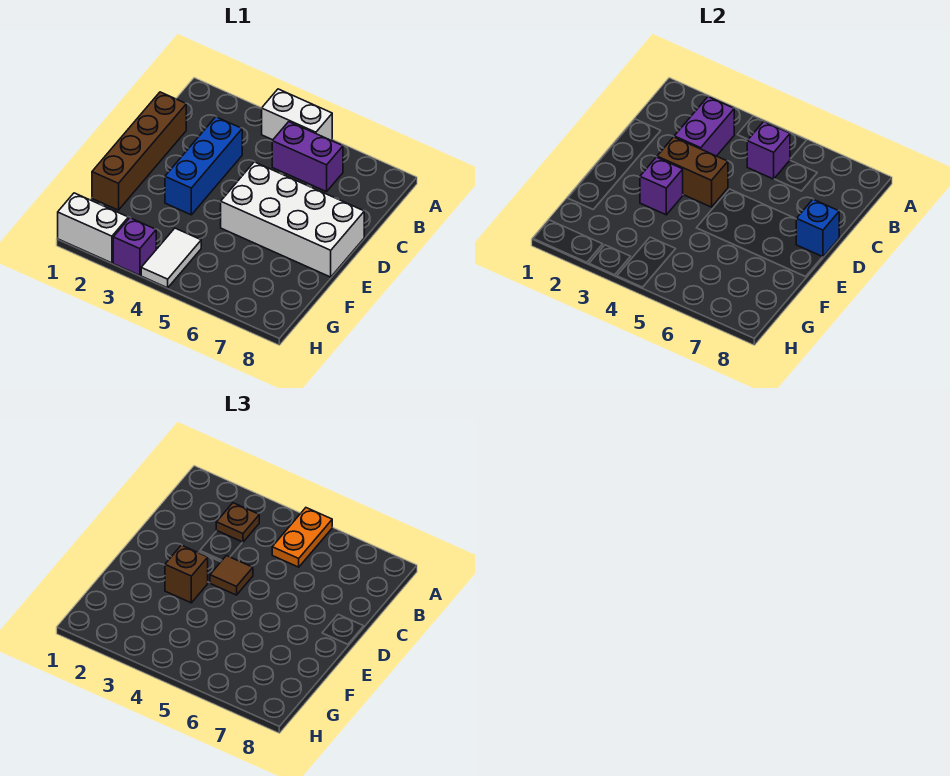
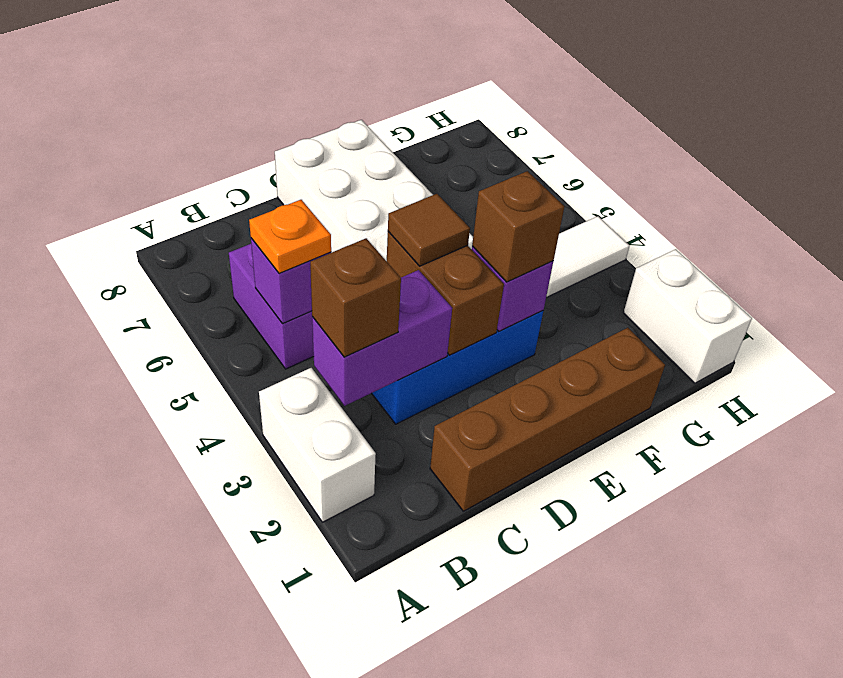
white 1x2 brick [262,89,332,141] -> white 1x2 brick moved to [259,368,376,522]
orange 1x2 plate [272,508,332,567] -> orange 1x1 plate [249,200,331,273]
brown 1x1 plate [216,503,259,542] -> brown 1x1 brick [310,238,401,357]
blue 1x1 brick [796,199,839,257] -> none
purple 1x1 brick [113,218,156,275] -> none

